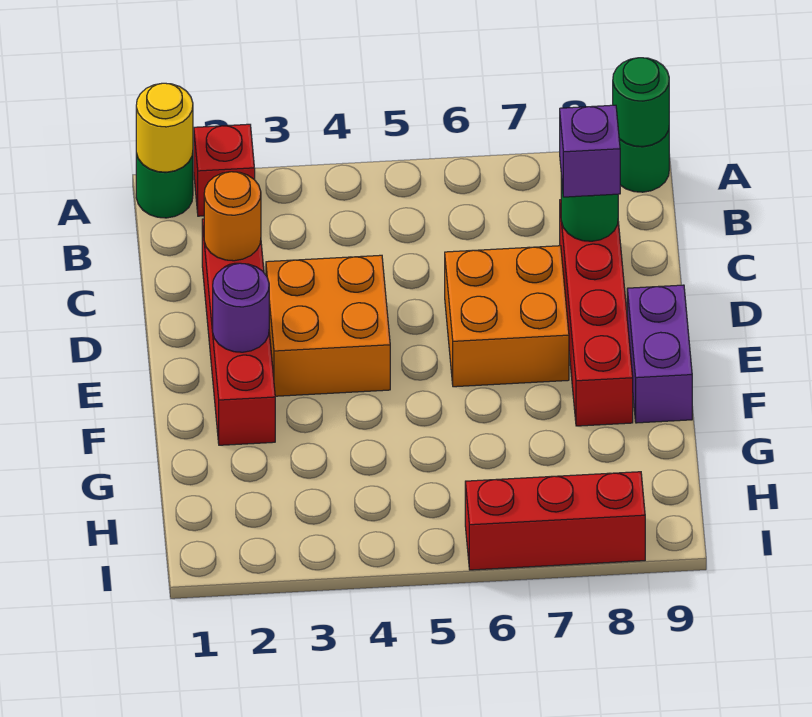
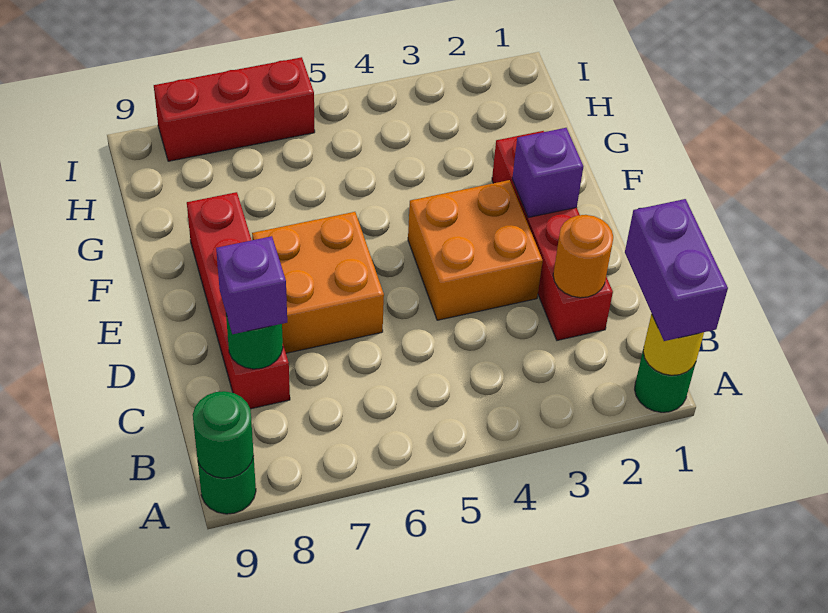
red 1x1 brick [194,124,255,216] -> none
purple 1x1 round brick [213,263,269,352] -> purple 1x1 brick [512,128,583,218]
purple 1x2 brick [627,285,692,423] -> purple 1x2 brick moved to [625,199,728,341]

